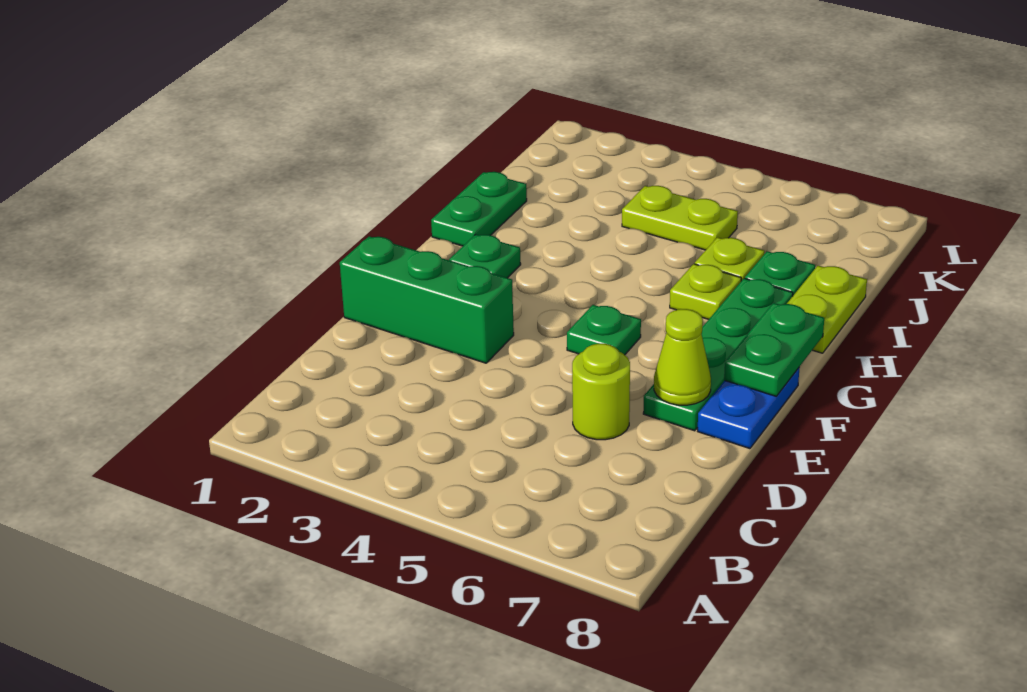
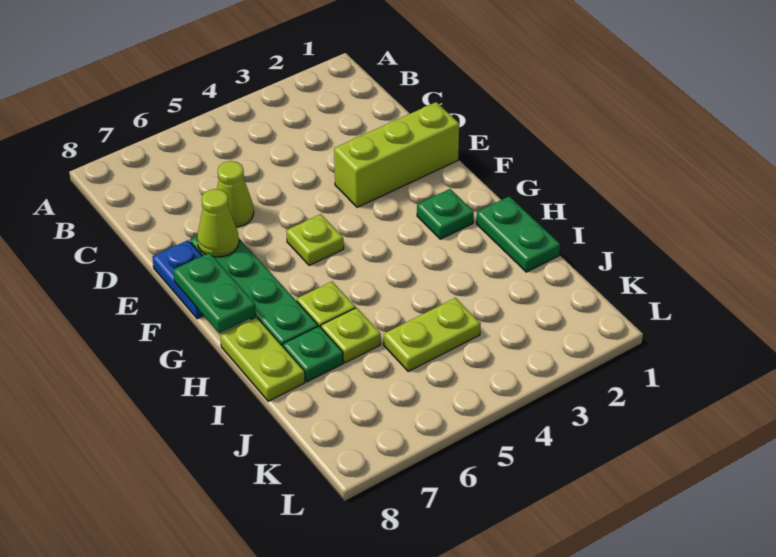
lime 1x1 round brick [572,344,630,440] -> lime 1x1 cone [217,161,254,227]
green 1x3 brick [340,236,514,363] -> lime 1x3 brick [334,102,459,207]
green 1x1 plate [567,305,641,355] -> lime 1x1 plate [286,214,344,265]

